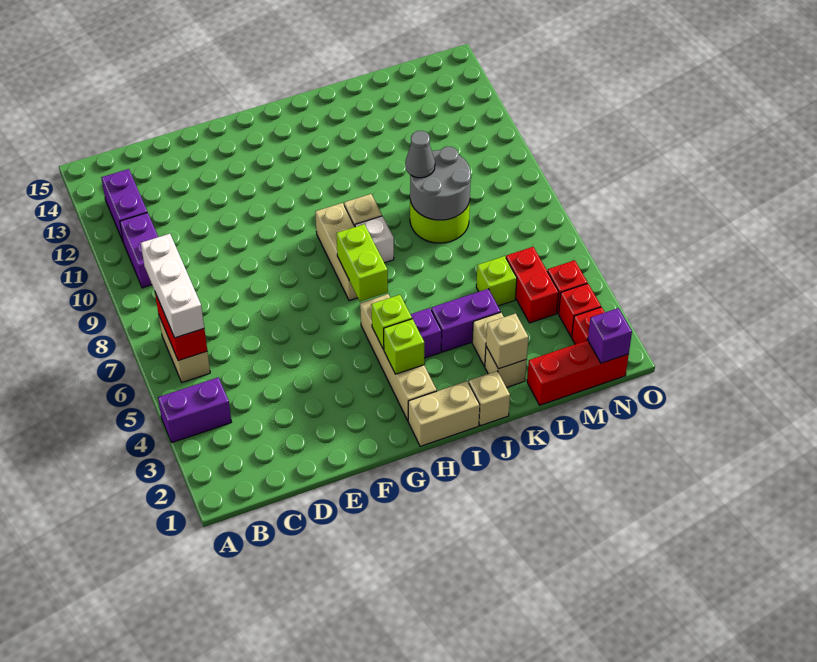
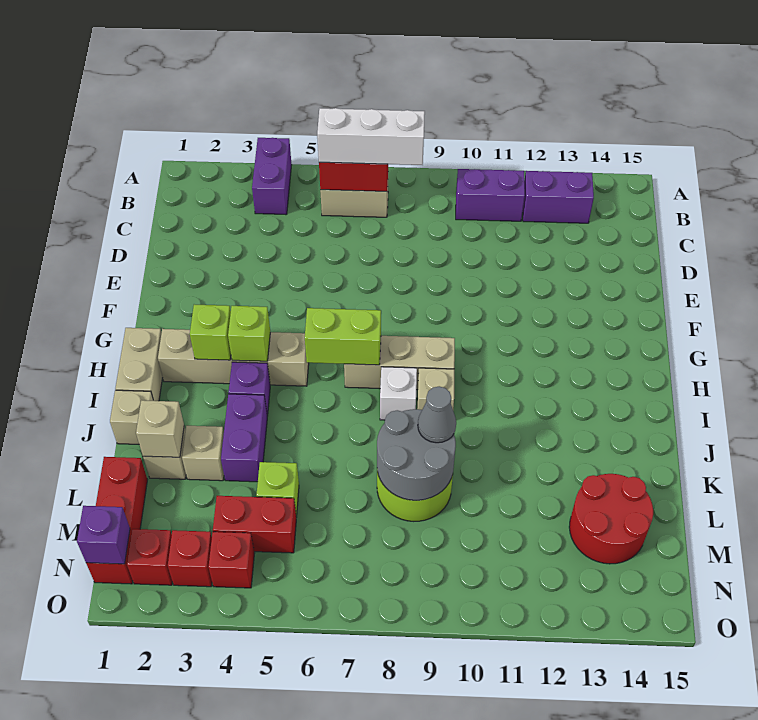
none -> red 2x2 round brick [569,474,653,564]

